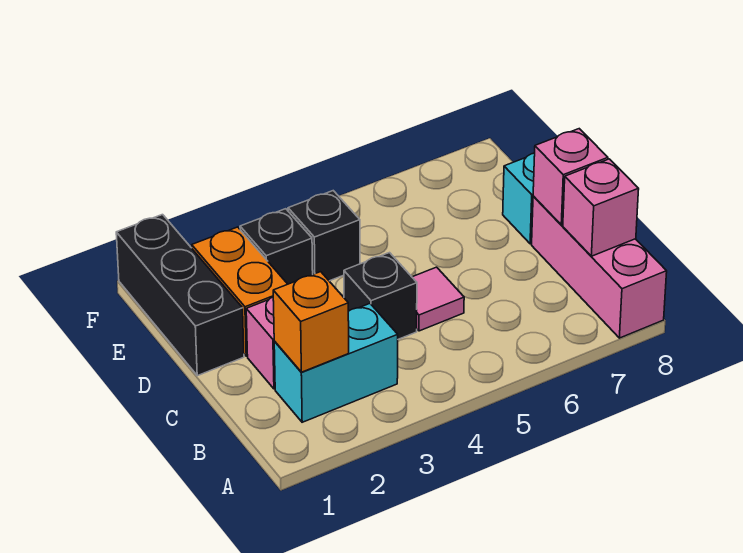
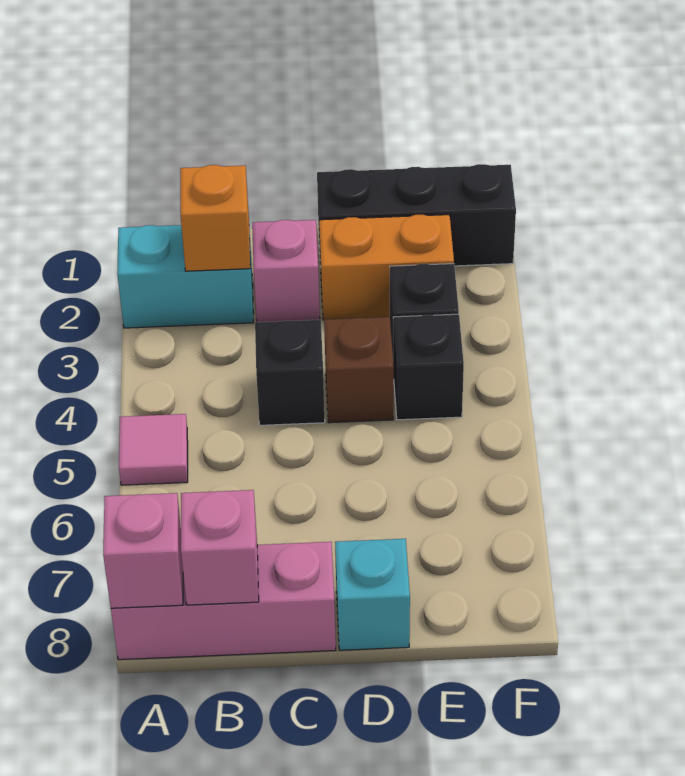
cyan 1x2 brick [274,304,398,422] -> cyan 1x2 brick turned to [117,225,254,328]
pink 1x1 tile [412,267,464,331] -> pink 1x1 tile moved to [119,414,188,485]
pink 1x1 brick [533,129,608,225] -> pink 1x1 brick moved to [103,493,183,608]
none -> brown 1x1 brick [324,317,394,423]

